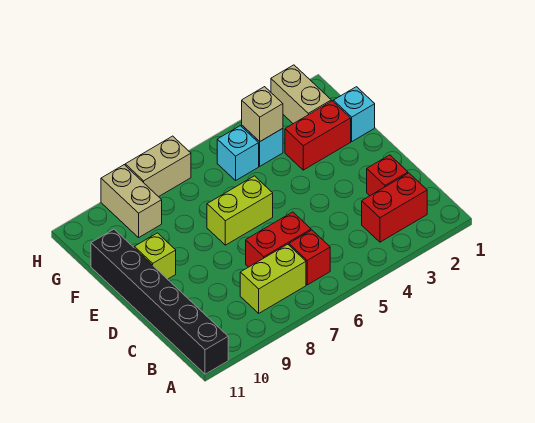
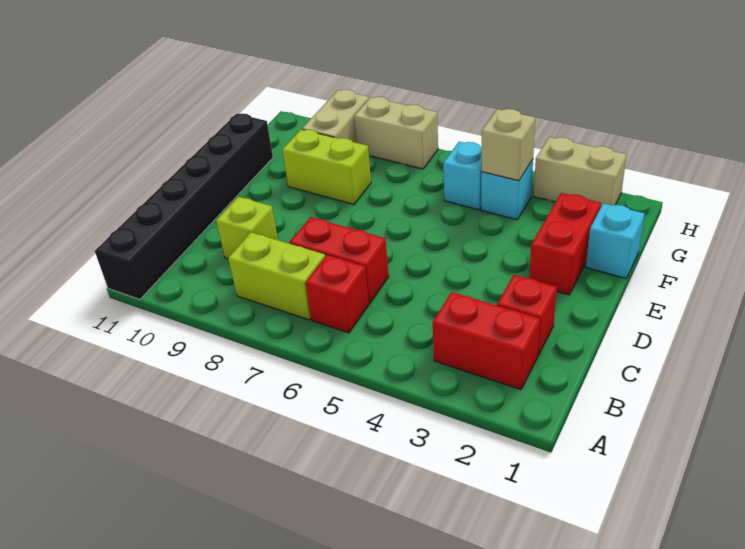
lime 1x2 brick [207,176,273,245] -> lime 1x2 brick moved to [282,129,371,204]
lime 1x1 brick [134,233,176,279] -> lime 1x1 brick moved to [216,197,278,259]
red 1x2 brick [285,101,351,170] -> red 1x2 brick turned to [529,193,601,295]
tan 1x2 brick [271,65,331,124] -> tan 1x2 brick turned to [534,137,627,206]

